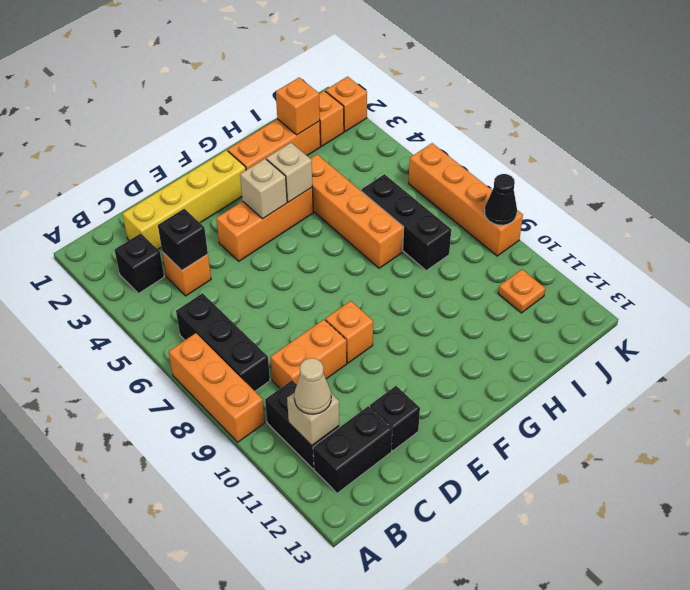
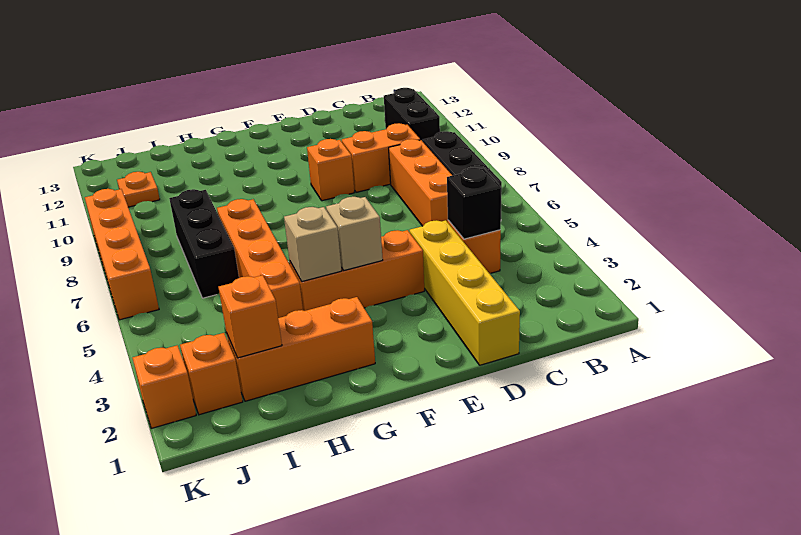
orange 1x3 brick [169,333,265,442] -> orange 1x3 brick moved to [389,139,452,226]
black 1x1 brick [115,233,164,293] -> none
tan 1x1 brick [287,392,339,445] -> none
tan 1x1 cone [294,358,331,414] -> none
black 1x2 brick [313,406,392,493] -> none
yellow 1x4 brick [122,150,246,249] -> yellow 1x4 brick turned to [410,220,520,365]
black 1x1 brick [370,386,420,451] -> none
black 1x1 cone [485,174,517,225] -> none

